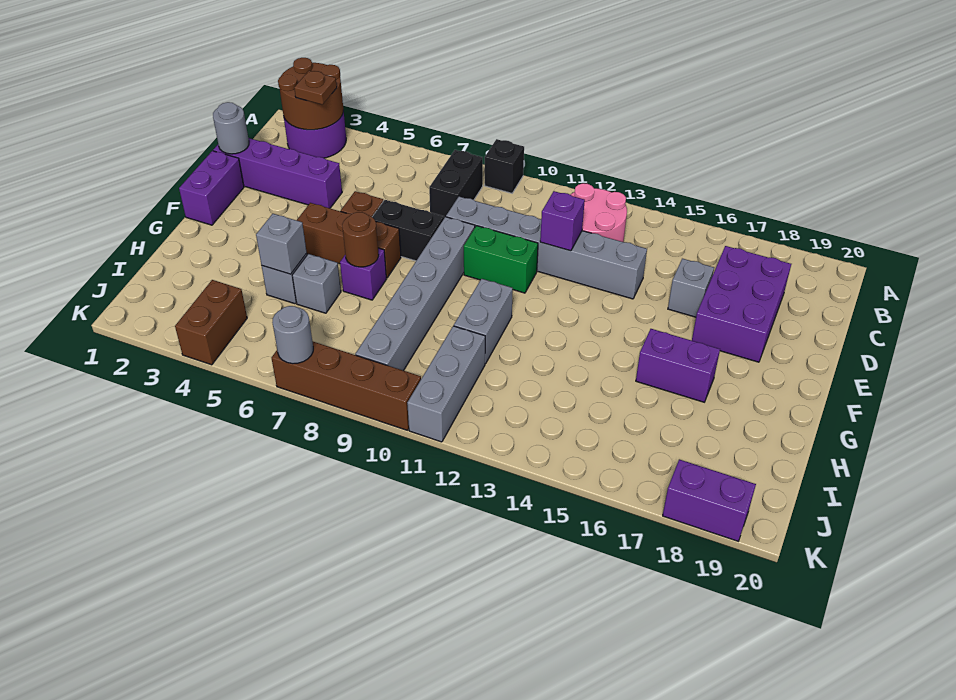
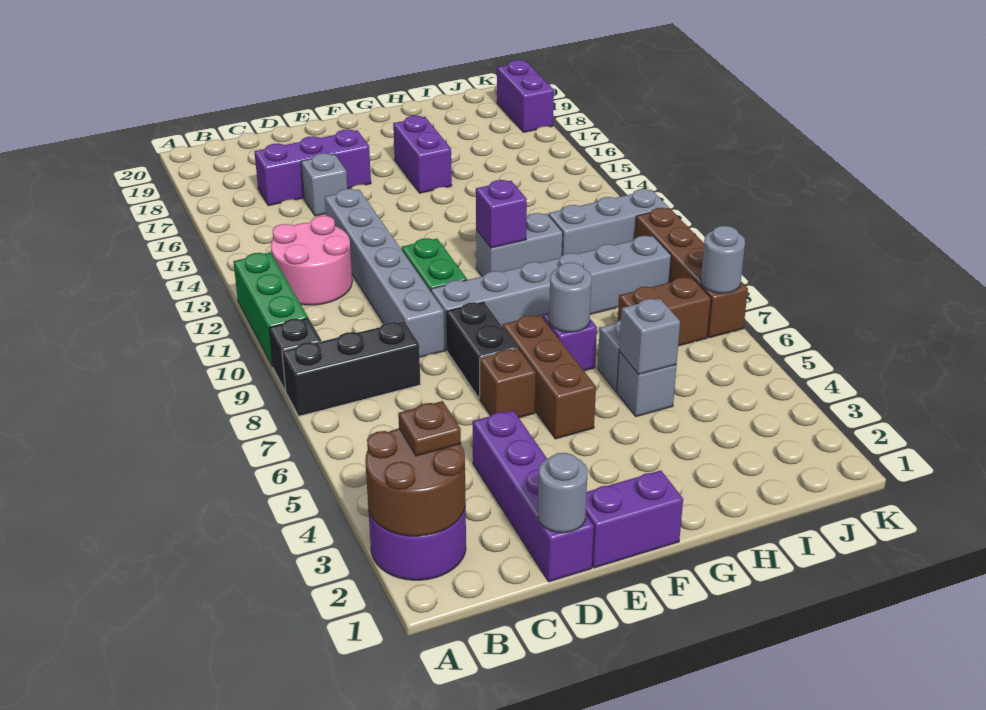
none -> green 1x3 brick [233,253,308,367]
black 1x2 brick [429,150,483,218] -> black 1x3 brick [282,321,421,416]
purple 2x3 brick [692,246,791,362] -> purple 1x3 brick [254,129,371,206]
purple 1x1 brick [540,191,585,251] -> purple 1x1 brick moved to [476,180,527,248]
brown 1x1 round brick [342,212,379,267] -> grey 1x1 round brick [549,263,592,332]
brown 1x2 brick [175,280,247,365] -> brown 1x2 brick moved to [618,277,711,346]

